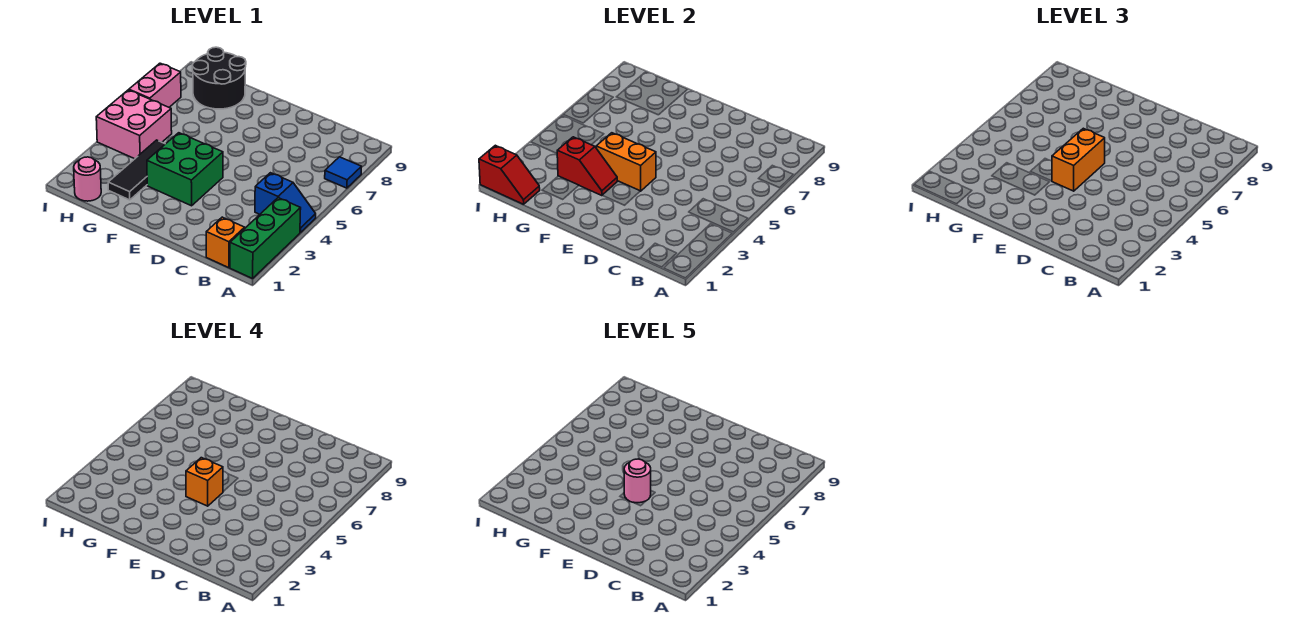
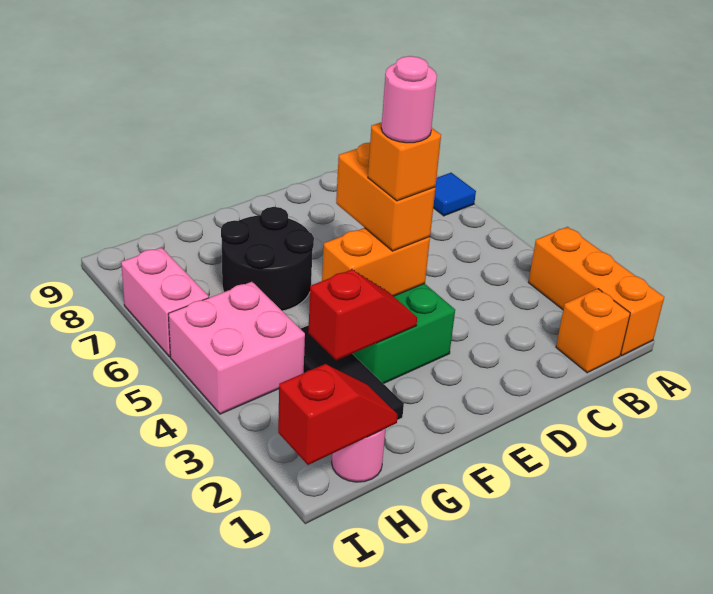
green 1x3 brick [230,198,301,279] -> orange 1x3 brick [528,227,664,356]
blue 1x2 slope [255,173,316,232] -> none
black 2x2 round brick [192,47,246,109] -> black 2x2 round brick moved to [221,207,314,311]

